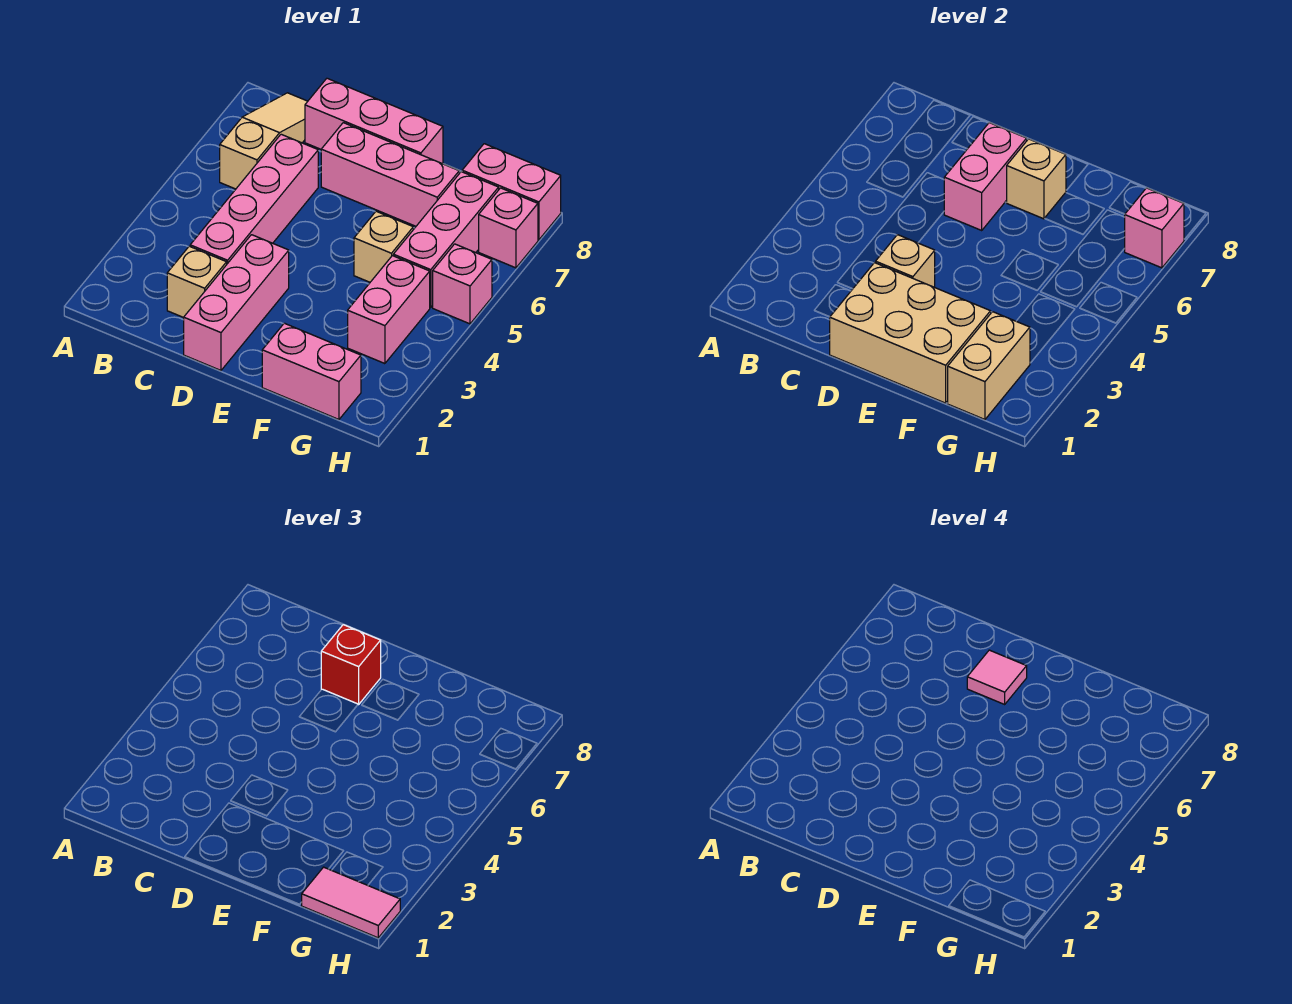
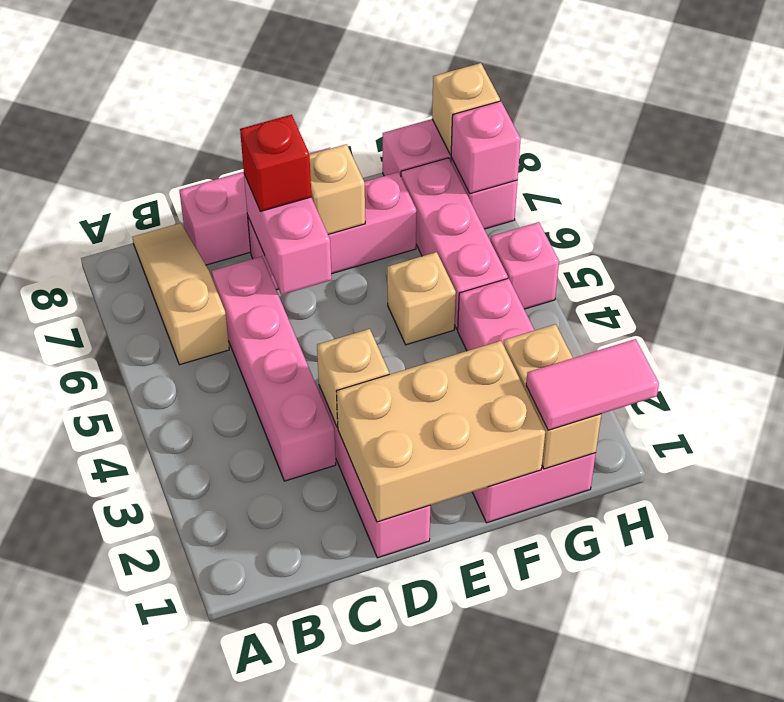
tan 1x1 brick [167,246,227,318] -> tan 1x1 brick moved to [432,63,500,155]
pink 1x1 tile [967,650,1027,704] -> none

